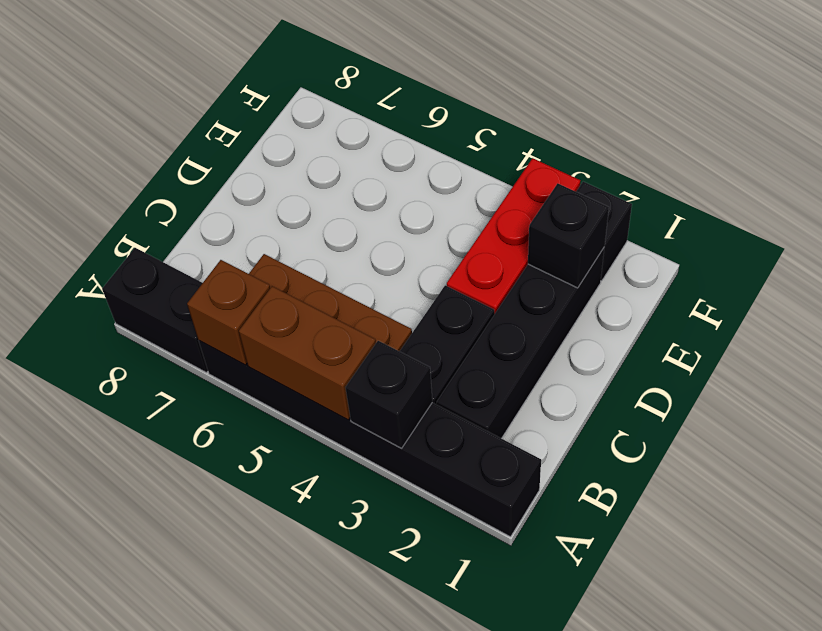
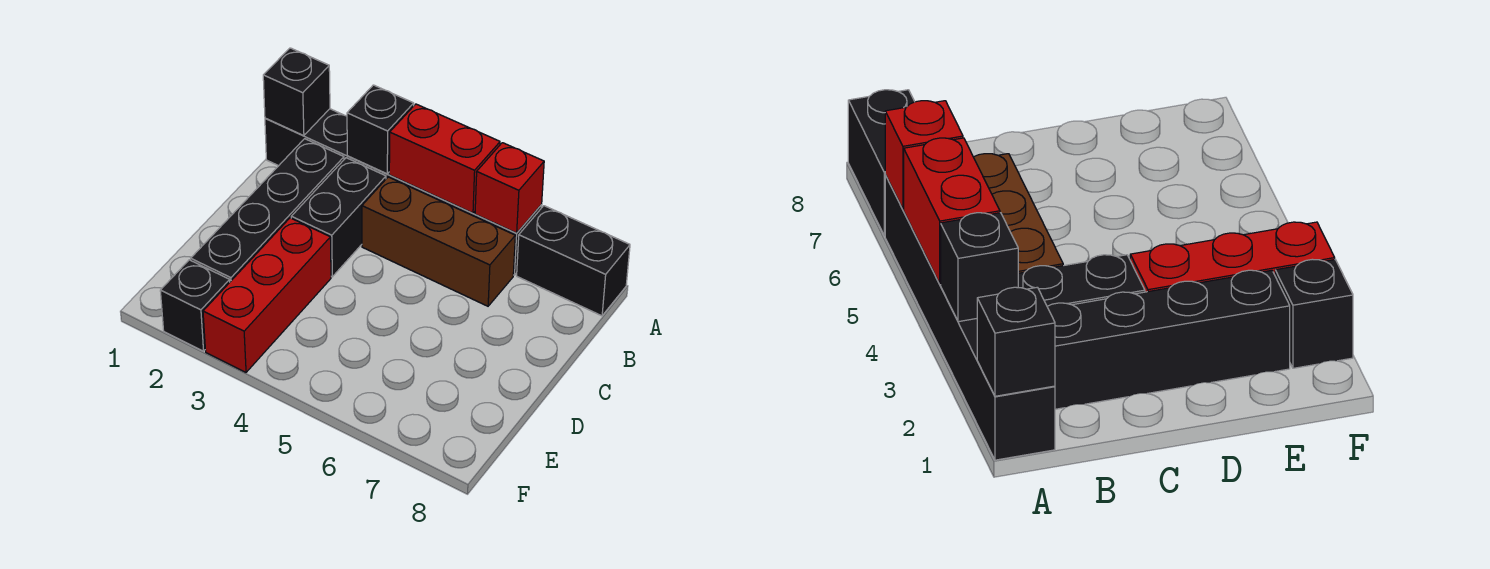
brown 1x2 brick [239,286,376,420] -> red 1x2 brick [389,104,500,213]
brown 1x1 brick [187,260,270,365] -> red 1x1 brick [475,143,544,233]
black 1x1 brick [528,183,609,288] -> black 1x1 brick moved to [263,48,330,136]

